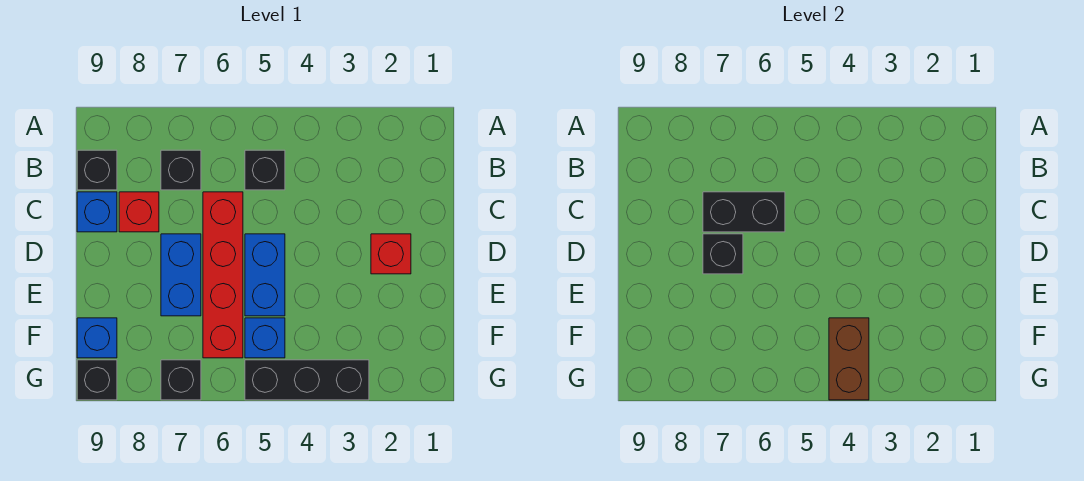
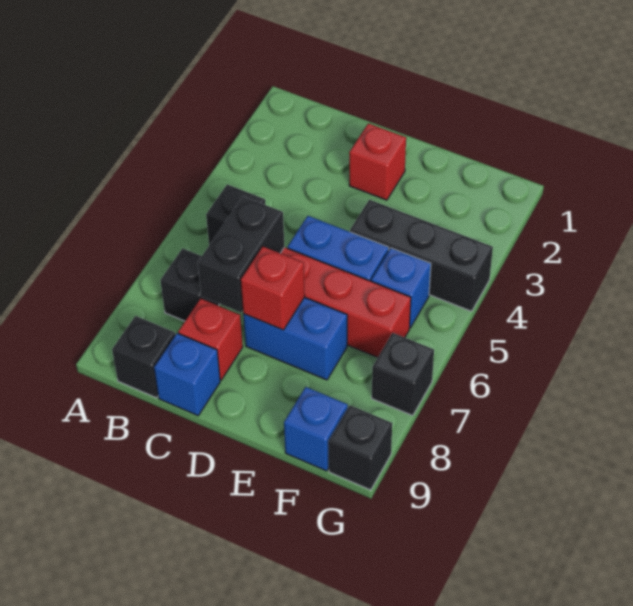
black 1x1 brick [703,234,743,274] -> red 1x1 brick [241,247,305,330]
brown 1x2 brick [829,318,869,400] -> none
black 1x3 brick [245,360,369,400] -> black 1x3 brick turned to [350,200,493,311]

